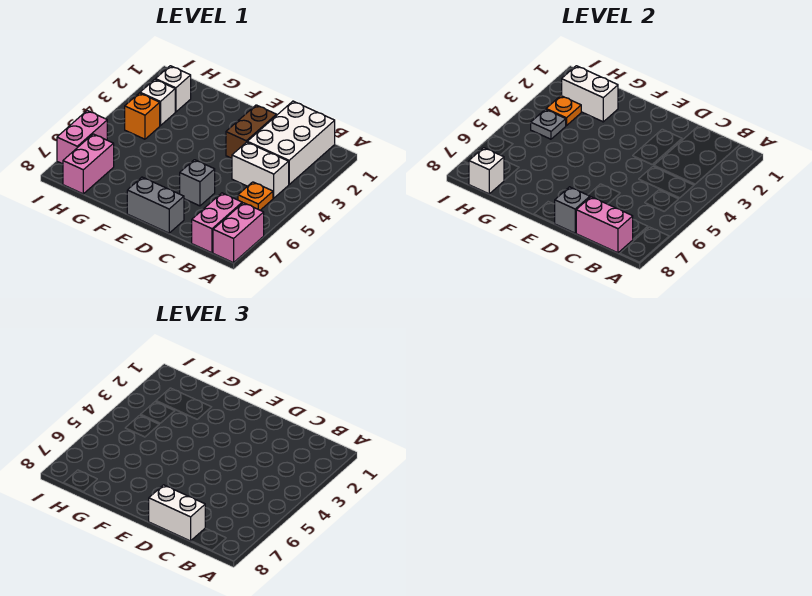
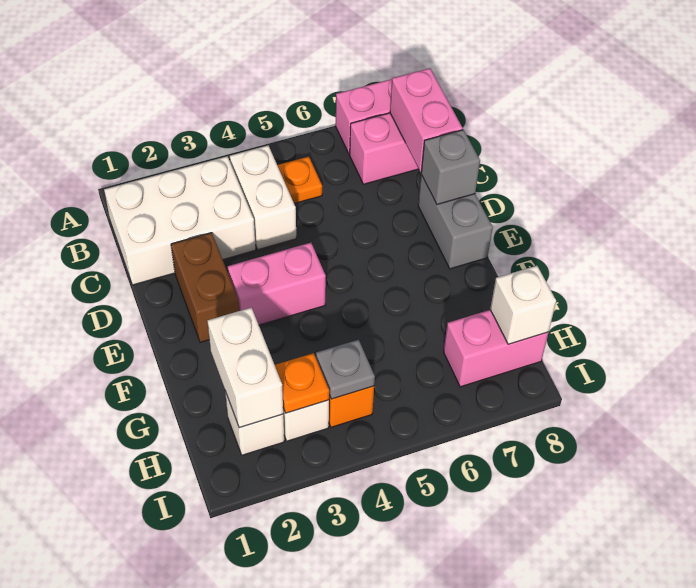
white 1x2 brick [149,485,205,541] -> none
brown 1x2 brick [226,105,276,158] -> brown 1x2 brick turned to [171,233,239,342]
grey 1x1 brick [180,160,215,206] -> none
pink 1x2 brick [57,111,107,164] -> pink 1x2 brick moved to [228,243,326,325]

